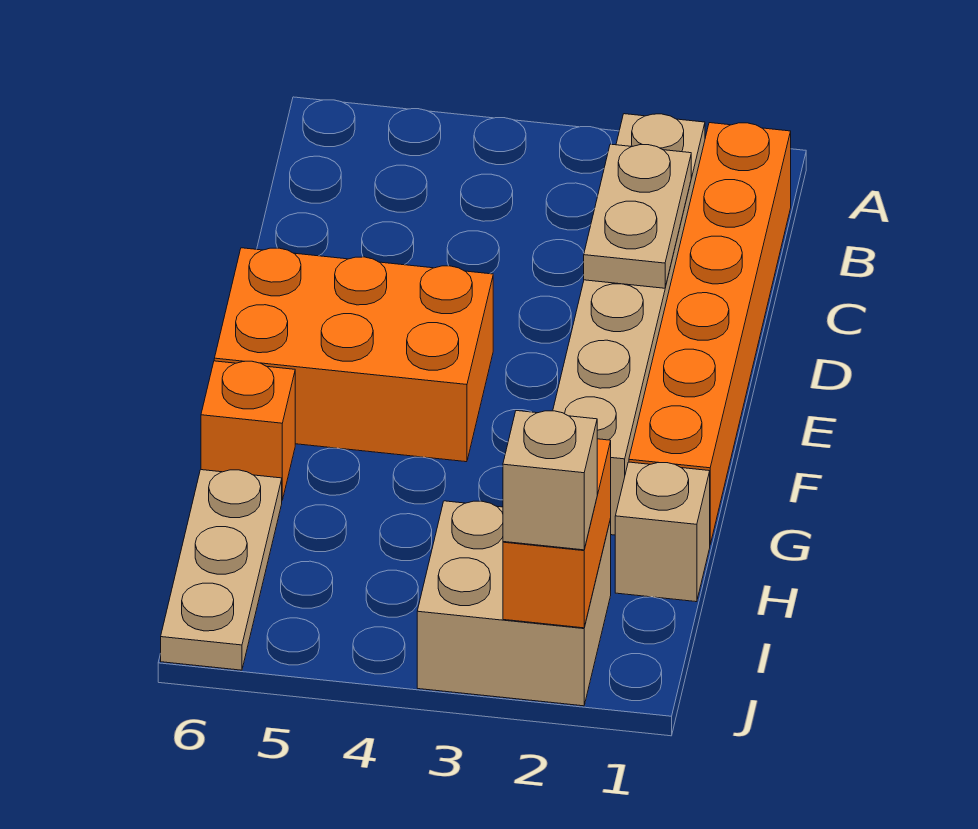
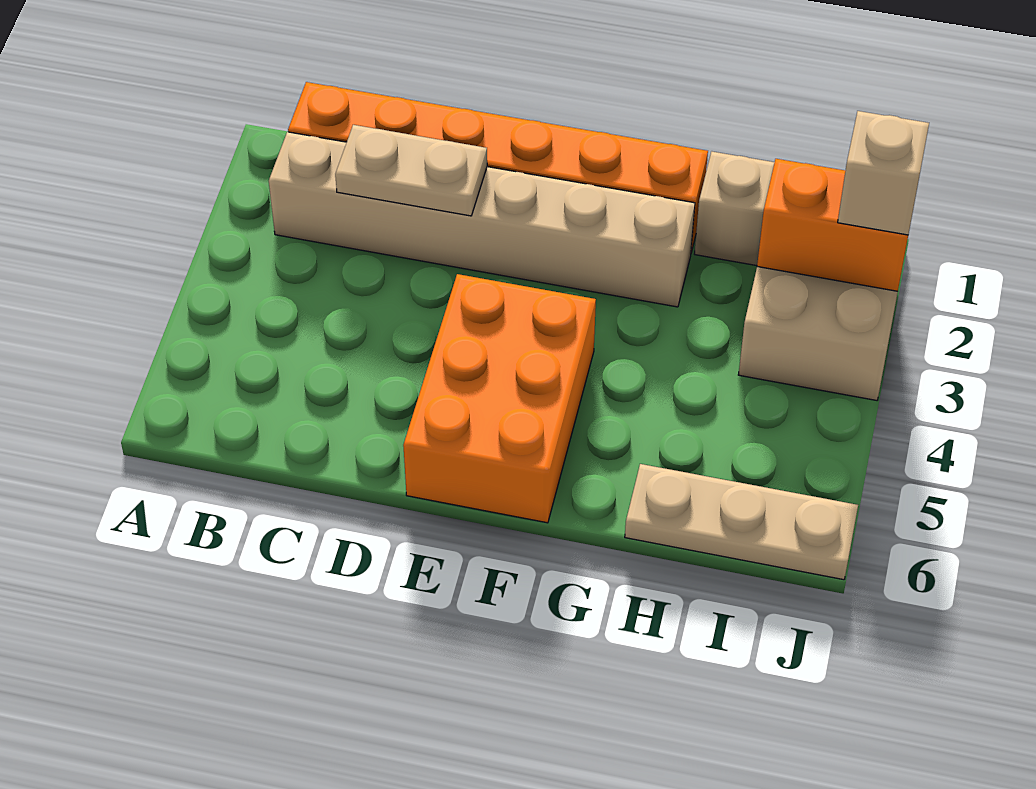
orange 1x1 brick [201,361,295,500] -> none

